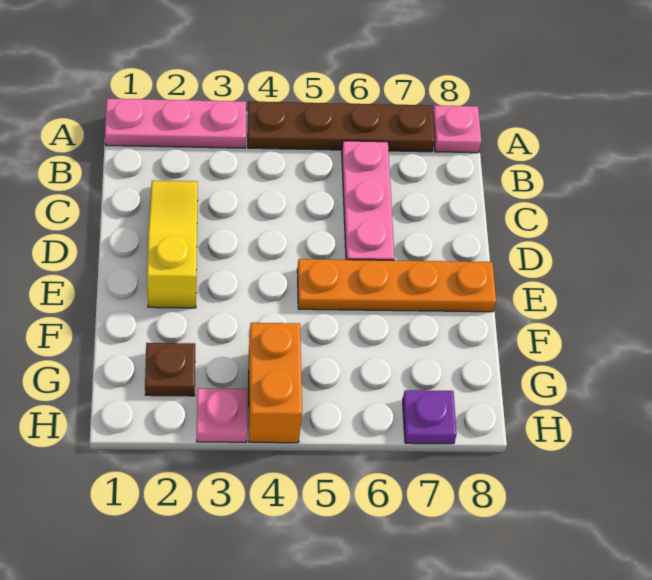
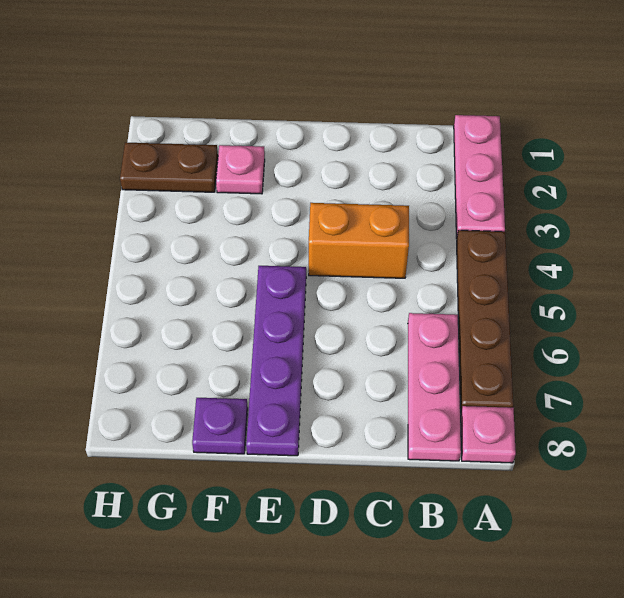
pink 1x3 plate [342,141,395,260] -> pink 1x3 plate turned to [408,313,461,461]
yellow 1x3 slope [147,181,198,308] -> none
orange 1x4 plate [297,259,496,312] -> purple 1x4 plate [246,266,306,456]
brown 1x1 plate [145,343,195,396] -> brown 1x2 plate [120,143,218,192]
orange 1x2 brick [249,323,302,443] -> orange 1x2 brick moved to [309,203,409,278]
pink 1x1 plate [197,388,247,442] -> pink 1x1 plate moved to [216,145,265,194]
purple 1x1 plate [403,390,457,444] -> purple 1x1 plate moved to [192,398,248,454]

